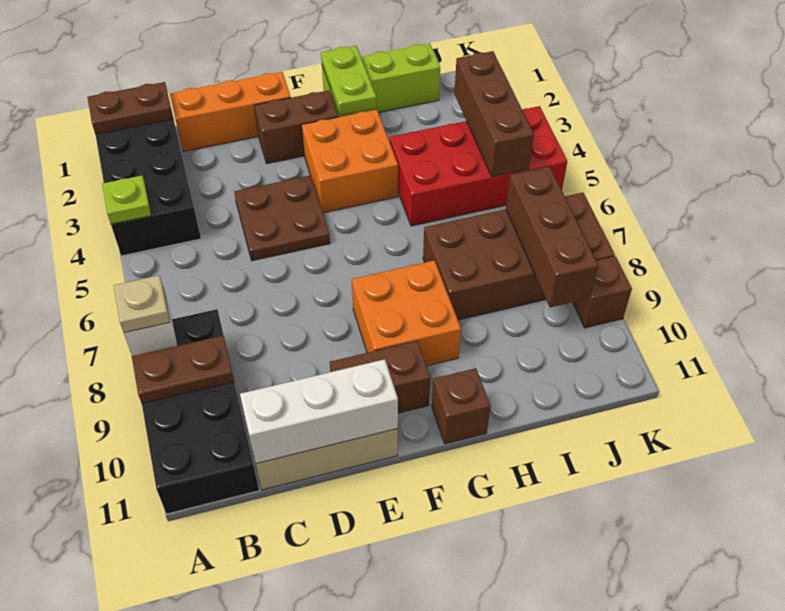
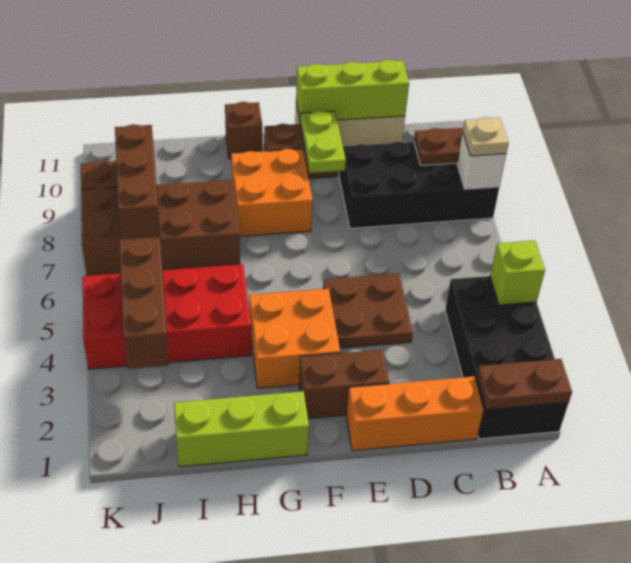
lime 1x1 plate [102,176,151,224] -> lime 1x1 brick [490,240,545,305]
black 2x4 brick [142,309,259,514] -> black 2x4 brick turned to [339,142,499,228]
white 1x3 brick [240,359,398,464] -> lime 1x3 brick [296,60,409,121]
lime 1x2 plate [321,46,376,115] -> lime 1x2 plate moved to [300,110,346,173]

